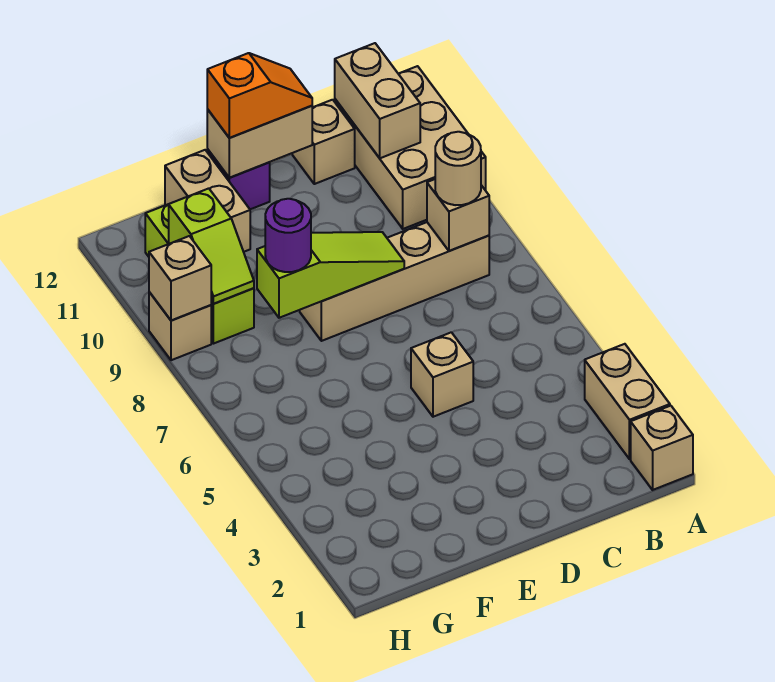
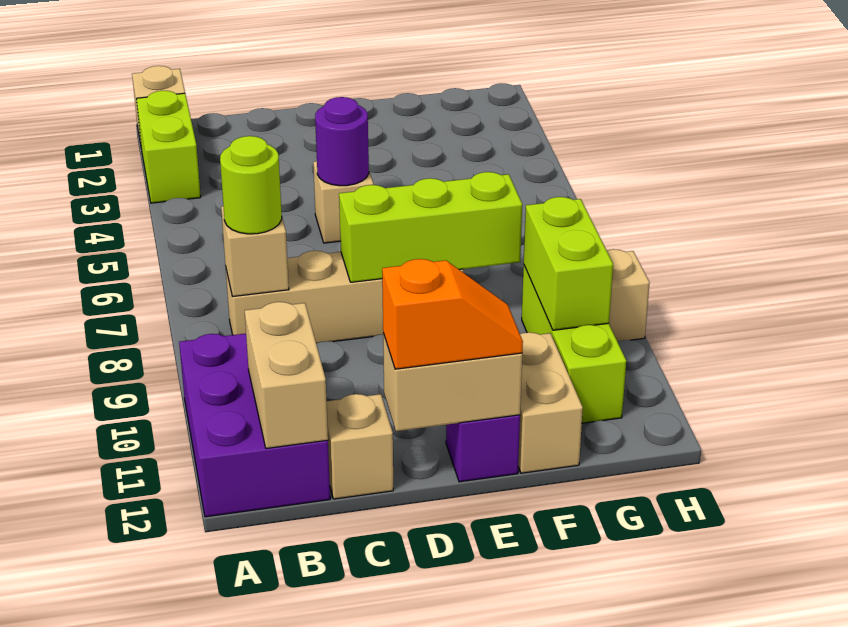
tan 1x2 brick [585,344,670,459] -> lime 1x2 brick [136,91,201,203]
tan 2x3 brick [335,66,486,229] -> purple 2x3 brick [179,333,330,517]
tan 1x1 round brick [435,132,481,205] -> lime 1x1 round brick [220,136,282,234]
lime 1x3 slope [257,232,404,318] -> lime 1x3 brick [339,172,522,282]
orange 1x2 slope [207,53,312,138] -> orange 1x2 slope turned to [382,259,523,369]
purple 1x1 round brick [265,199,311,272] -> purple 1x1 round brick moved to [315,97,369,186]
lime 1x2 slope [169,188,254,304] -> lime 1x2 brick [524,197,613,330]
tan 1x1 brick [149,236,211,321] -> none

